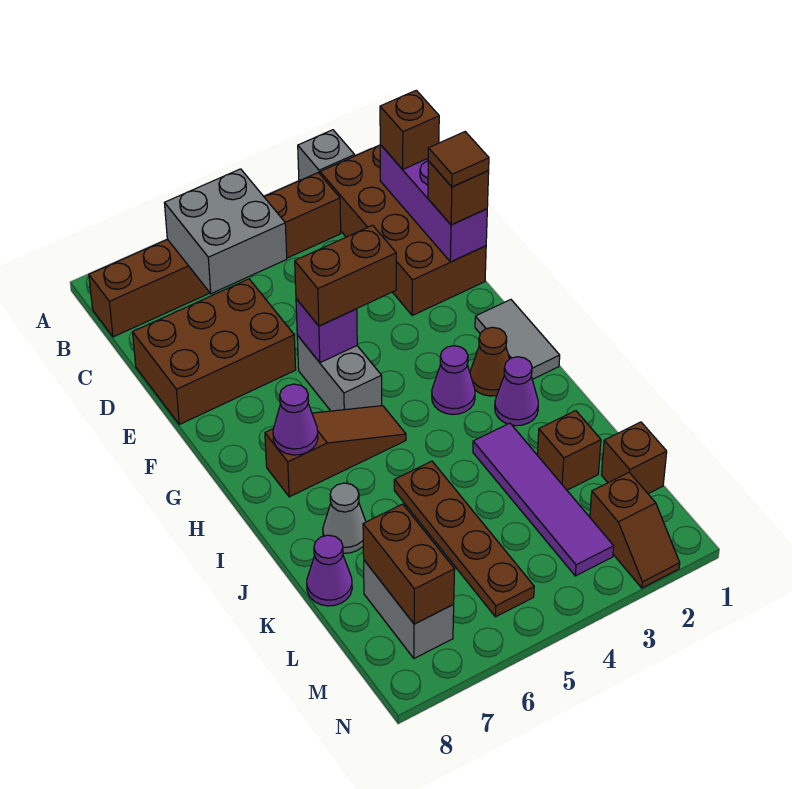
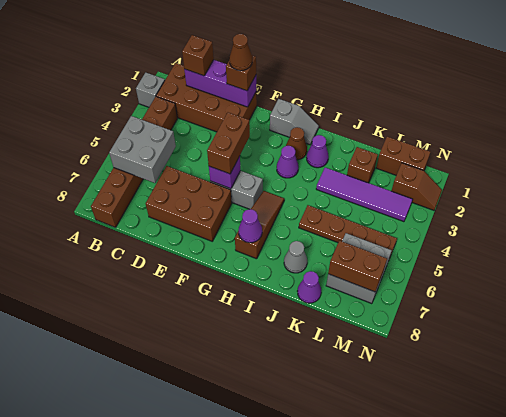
brown 2x3 brick [133,279,296,424] -> brown 2x3 brick turned to [146,166,232,241]
brown 1x1 tile [428,132,489,187] -> brown 1x1 cone [229,34,252,71]
grey 1x2 tile [475,300,560,379] -> grey 1x2 slope [270,99,319,145]
brown 1x1 brick [601,422,667,494] -> brown 1x2 brick [376,137,430,175]
grey 1x2 brick [364,560,454,658] -> grey 2x2 brick [326,233,392,304]

